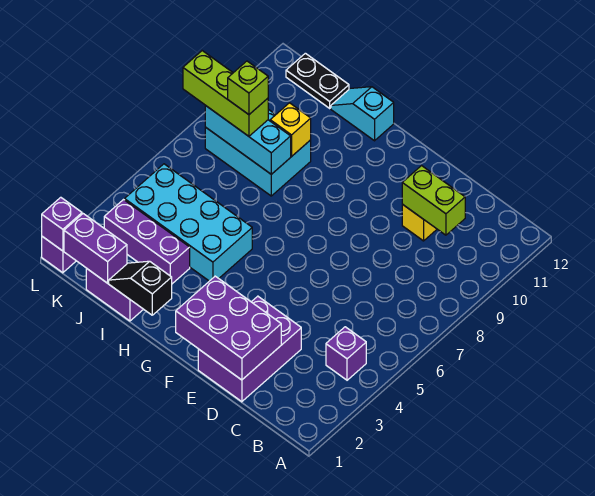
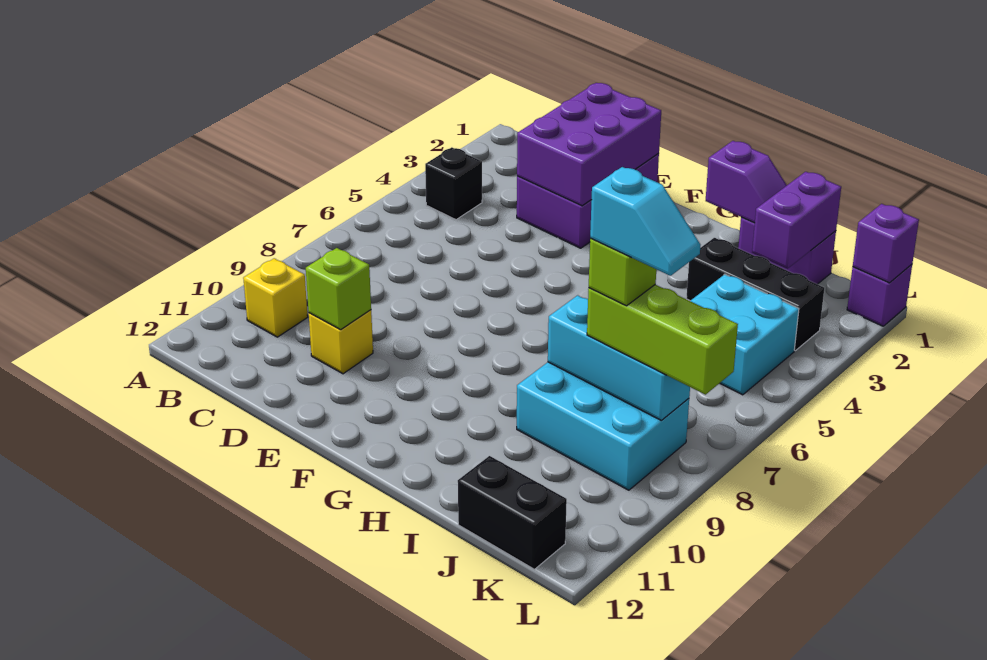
purple 1x1 brick [326,327,366,380] -> black 1x1 brick [425,147,482,220]
lime 1x2 brick [402,166,465,235] -> lime 1x1 brick [306,248,371,330]
purple 2x3 brick [176,276,281,380] -> purple 2x3 brick turned to [517,83,661,206]
black 1x2 slope [109,261,172,315] -> purple 1x2 slope [706,141,787,223]
cyan 2x4 brick [125,164,252,281] -> cyan 2x2 brick [691,274,799,395]
cyan 1x2 slope [331,87,394,141] -> cyan 1x2 slope moved to [590,167,700,276]
purple 1x3 brick [104,200,190,284] -> black 1x3 brick [686,238,824,351]
yellow 1x1 brick [270,103,311,156] -> yellow 1x1 brick moved to [243,258,308,337]
purple 1x2 brick [64,214,127,283] -> purple 1x2 brick turned to [752,172,841,269]
black 1x2 plate [286,53,349,108] -> black 1x2 brick [458,456,567,569]

